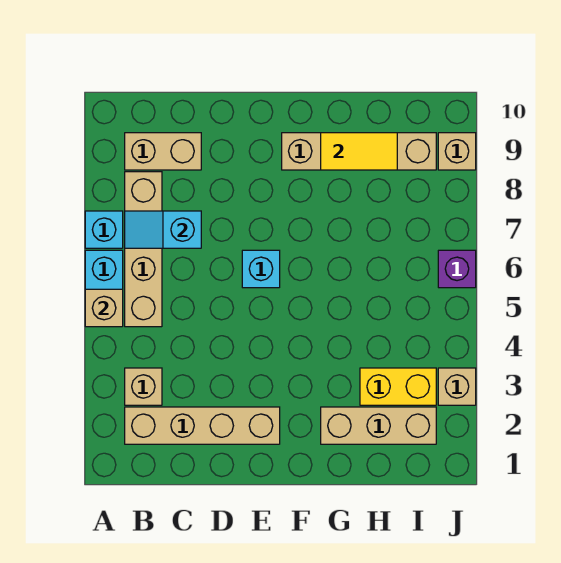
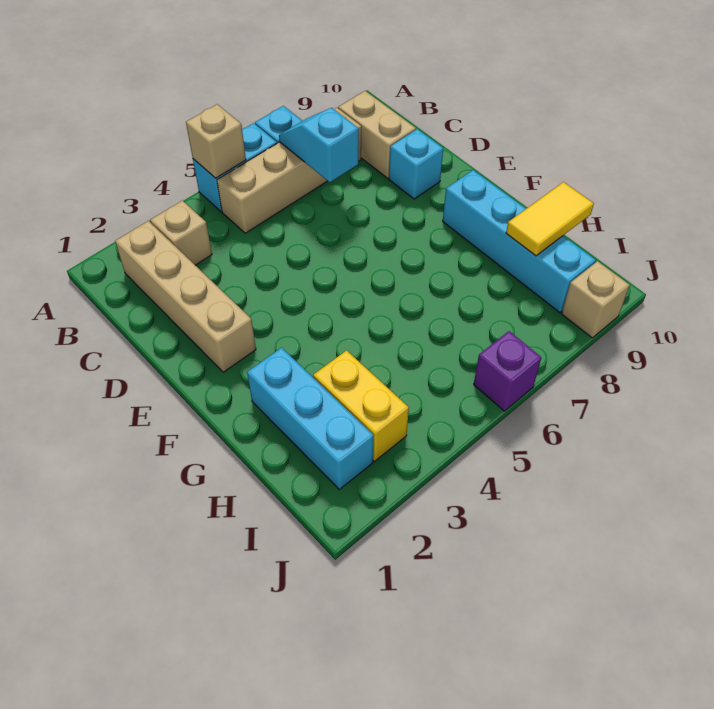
cyan 1x1 brick [242,250,280,288] -> cyan 1x1 brick moved to [389,129,443,199]
tan 1x4 brick [282,133,436,170] -> cyan 1x4 brick [443,170,596,313]
tan 1x3 brick [321,407,436,444] -> cyan 1x3 brick [247,348,373,489]
yellow 1x2 tile [321,133,397,170] -> yellow 1x2 tile turned to [506,182,594,256]
tan 1x1 brick [438,368,476,405] -> none

